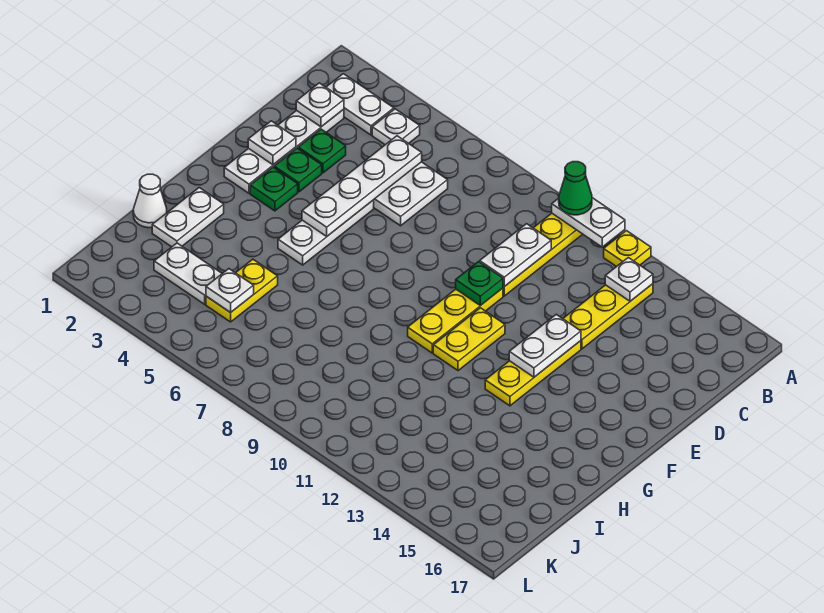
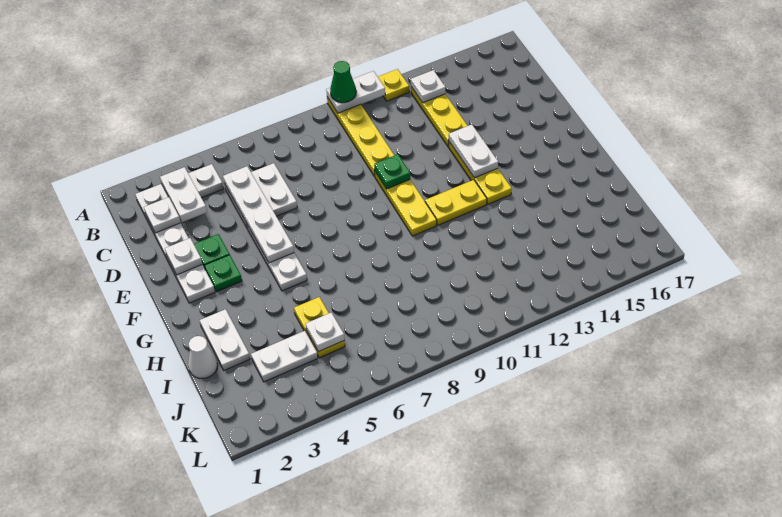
white 1x2 plate [480,224,551,287] -> white 1x2 plate moved to [160,167,207,222]
green 1x1 plate [298,129,346,173] -> none
yellow 1x2 plate [433,308,505,371] -> yellow 1x2 plate turned to [425,180,487,225]

